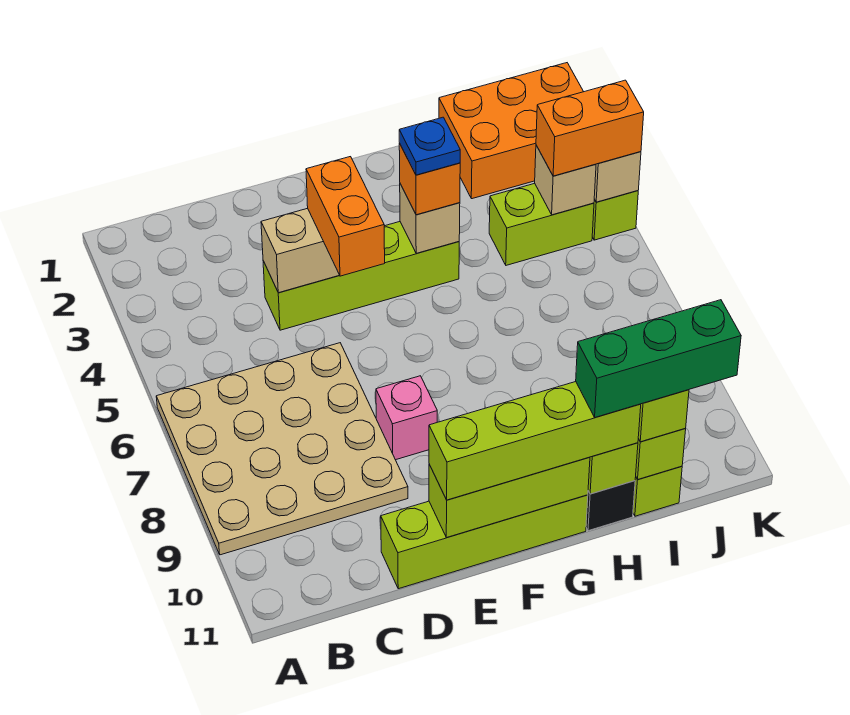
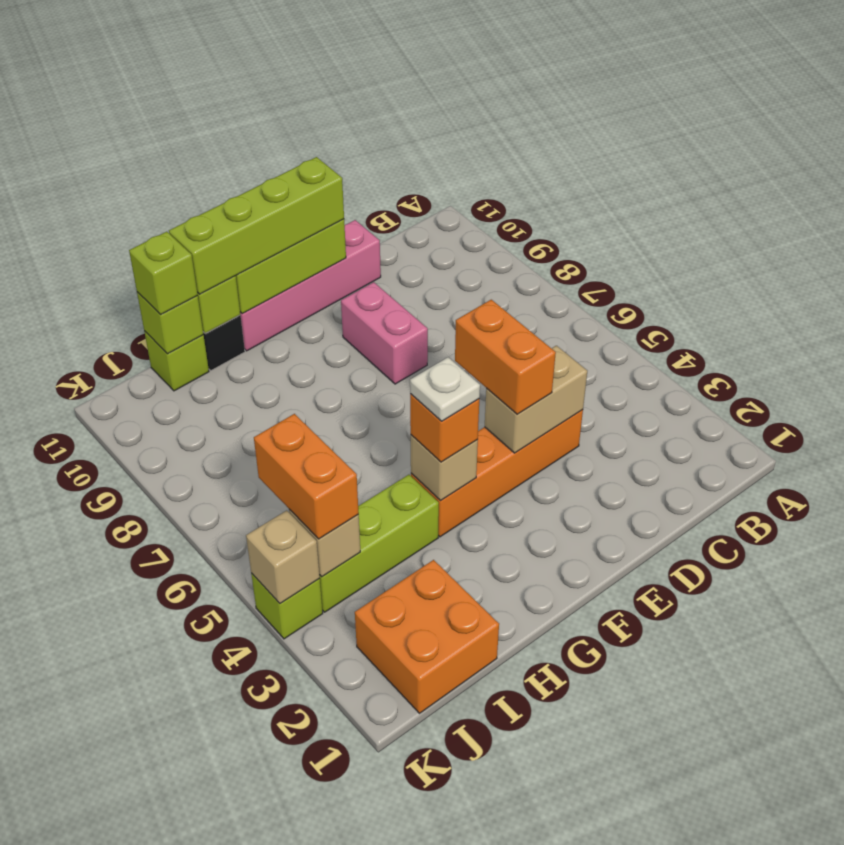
tan 4x4 plate [156,343,408,555] -> none
lime 1x4 brick [263,222,459,330] -> orange 1x4 brick [411,410,583,537]
lime 1x4 brick [381,495,588,589] -> pink 1x4 brick [240,220,381,351]
pink 1x1 brick [376,376,437,460] -> pink 1x2 brick [341,282,428,384]
blue 1x1 plate [399,117,460,175] -> white 1x1 plate [410,357,480,421]
green 1x3 brick [576,300,741,418] -> none
orange 2x3 brick [439,63,584,199] -> orange 2x2 brick [355,560,499,713]
lime 1x2 brick [489,183,594,265] -> lime 1x3 brick [319,475,439,612]
orange 1x2 brick [536,80,644,176] -> orange 1x2 brick turned to [254,414,359,539]

